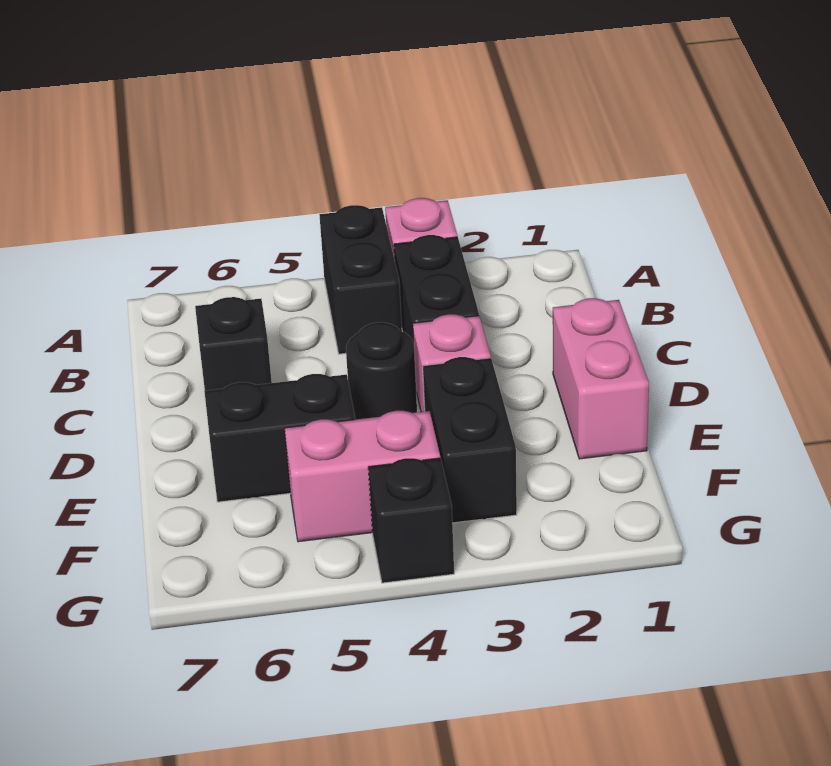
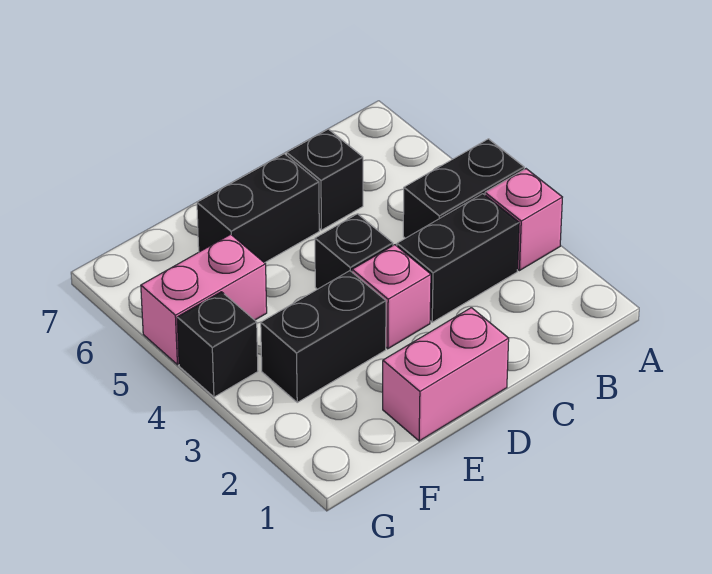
black 1x1 round brick [346,322,417,420] -> black 1x1 brick [315,214,393,289]
black 1x2 brick [204,374,355,502] -> black 1x2 brick turned to [197,154,319,263]
pink 1x2 brick [285,411,440,542] -> pink 1x2 brick turned to [141,234,267,365]

